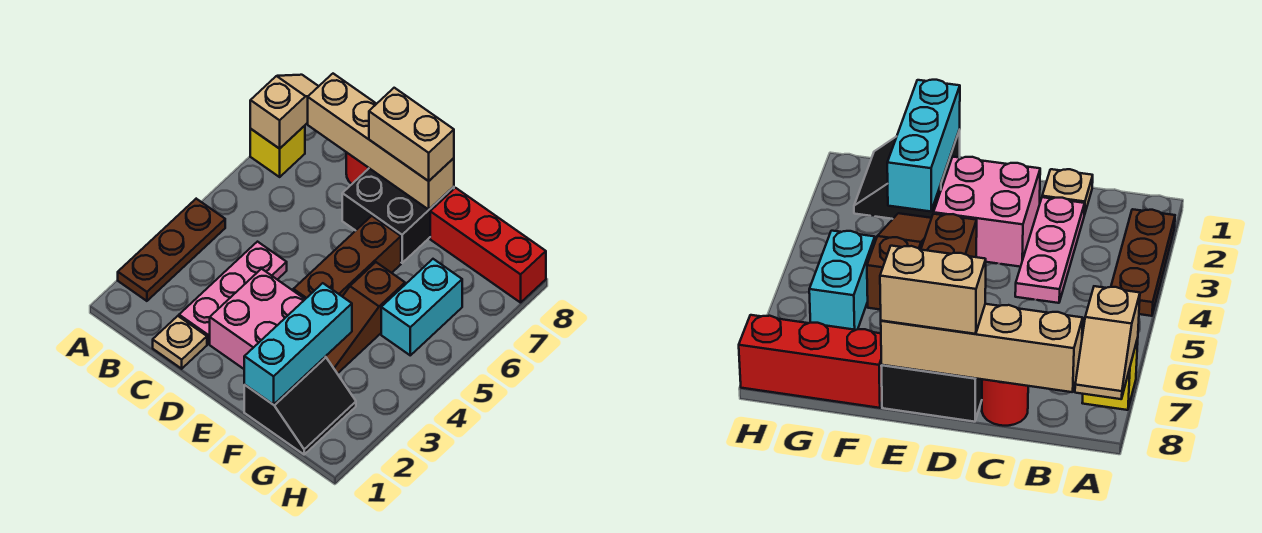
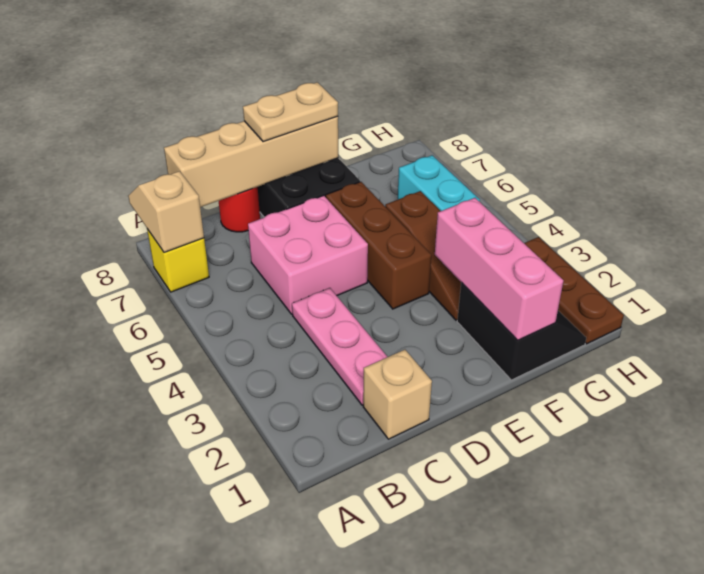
brown 1x3 plate [118,199,225,301] -> brown 1x3 plate moved to [524,237,624,344]
tan 1x1 plate [153,316,207,369] -> tan 1x1 brick [363,350,432,439]
pink 2x2 brick [210,269,305,369] -> pink 2x2 brick moved to [248,196,368,314]
tan 1x2 brick [369,88,454,181] -> tan 1x2 plate [243,82,338,142]
cyan 1x3 brick [244,283,352,405] -> pink 1x3 brick [435,198,563,340]
red 1x3 brick [430,188,546,303] -> none

